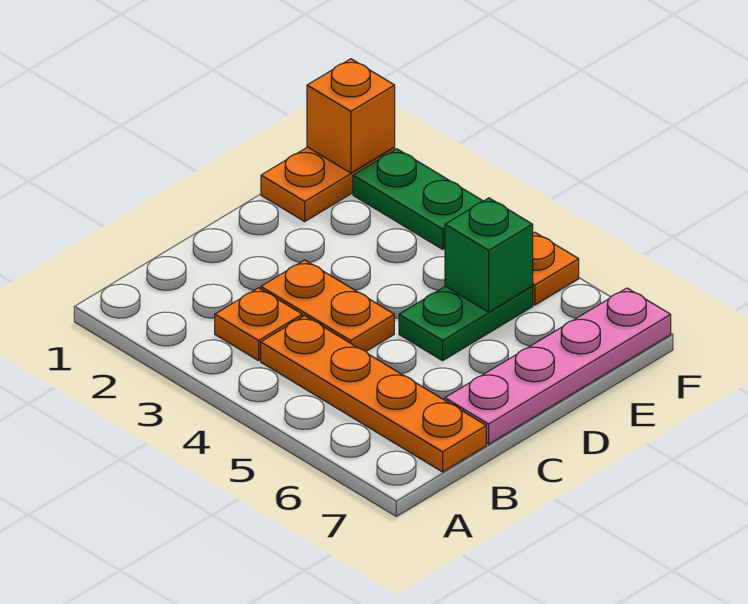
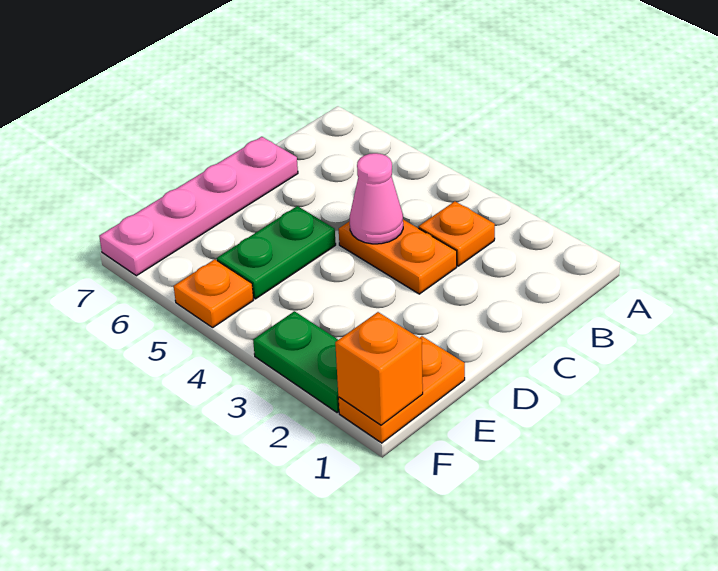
orange 1x4 plate [261,316,486,472] -> none
none -> pink 1x1 cone [350,153,403,244]
green 1x1 brick [445,198,533,312] -> none

